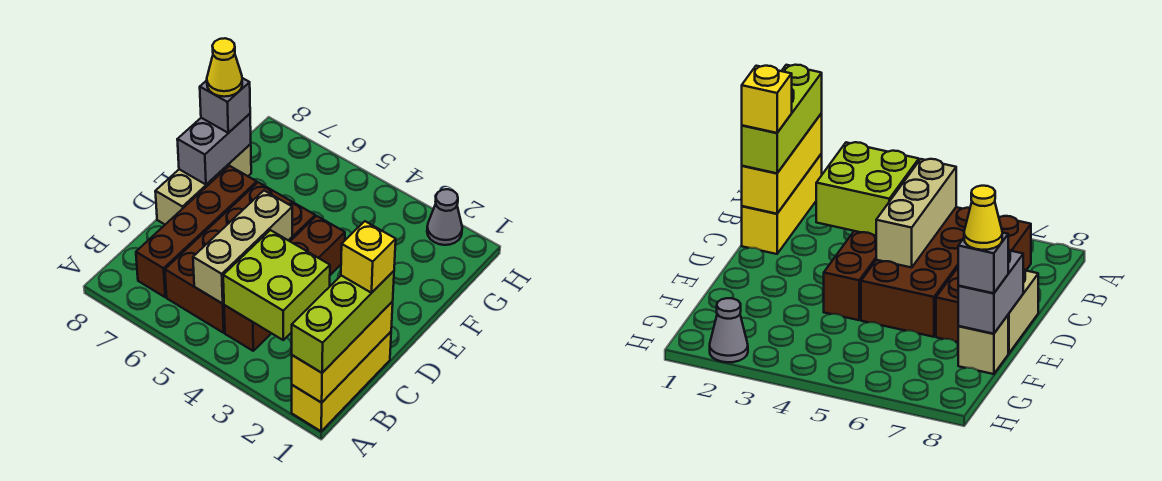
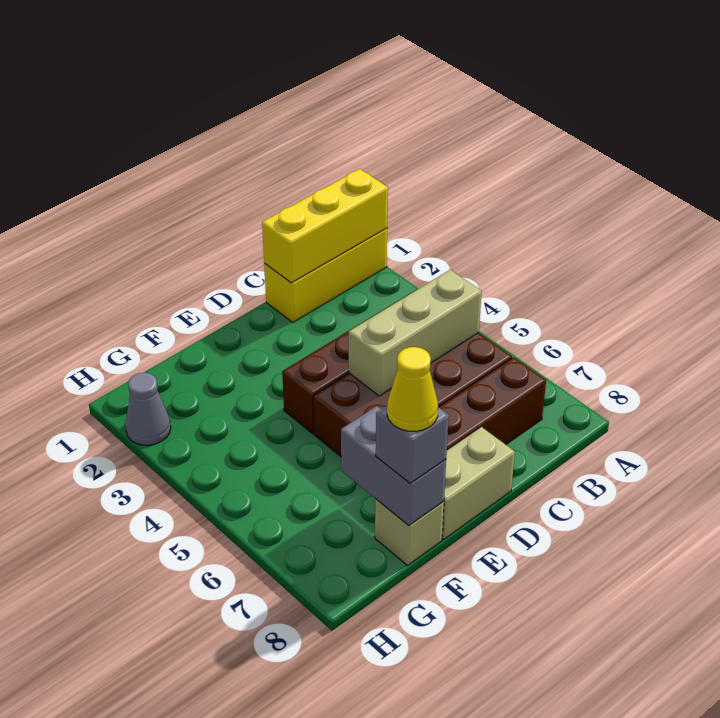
lime 1x3 brick [292,271,394,373] -> none
lime 2x2 brick [223,230,330,340] -> none
yellow 1x1 brick [341,221,396,293] -> none
grey 1x2 brick [177,114,251,185] -> grey 1x2 brick turned to [341,406,446,526]

